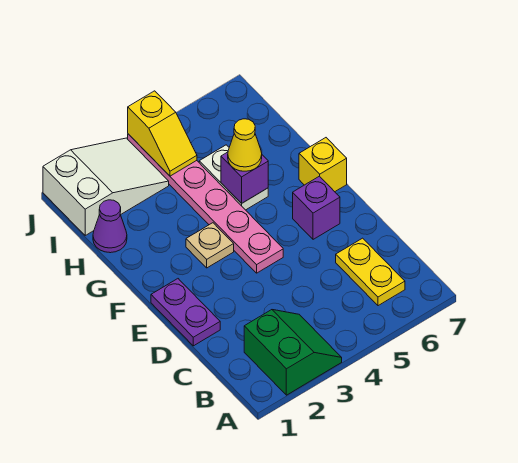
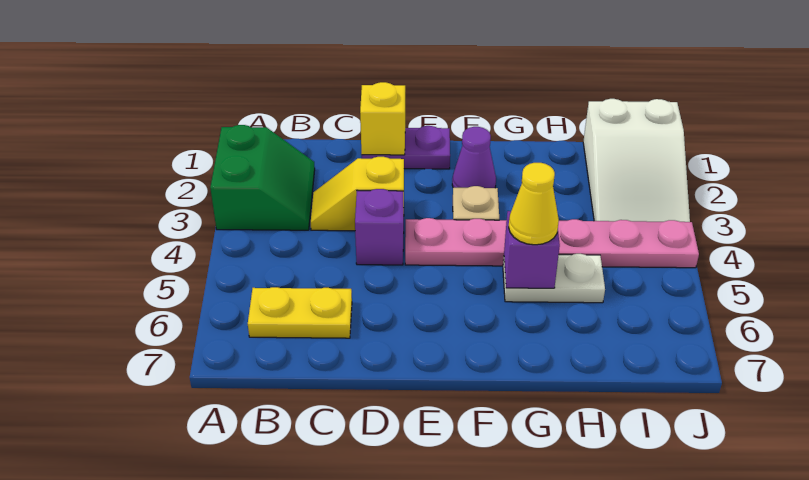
green 2x2 slope [244,310,342,395] -> green 2x2 slope turned to [210,125,315,230]
purple 1x1 brick [293,176,340,239] -> purple 1x1 brick moved to [355,189,404,265]
yellow 1x1 brick [299,138,347,192] -> yellow 1x1 brick moved to [360,82,405,155]
purple 1x1 cone [93,200,127,253] -> purple 1x1 cone moved to [452,127,496,188]
yellow 1x2 slope [128,91,197,176] -> yellow 1x2 slope moved to [311,157,404,231]

